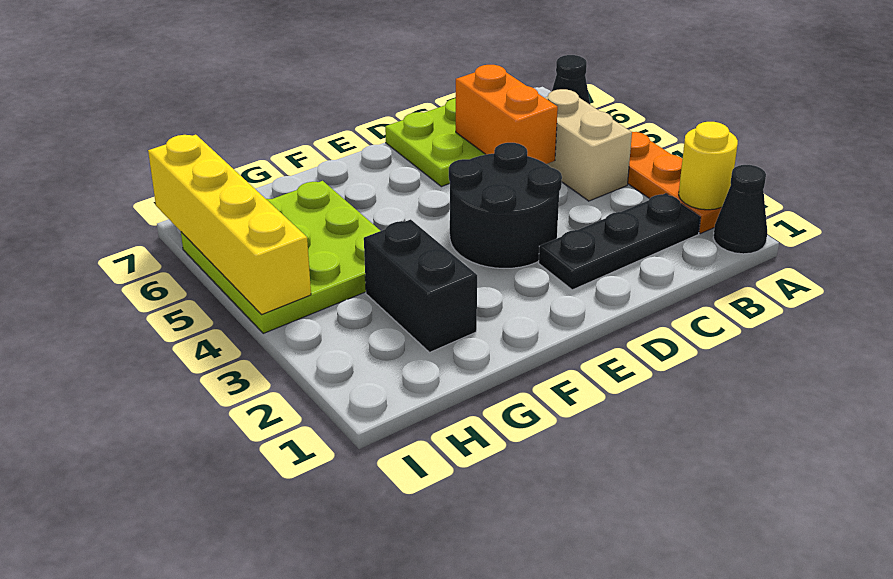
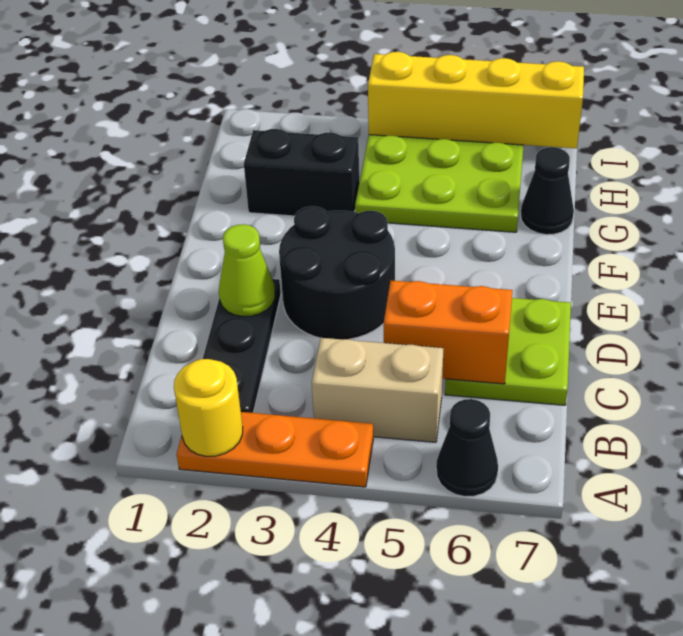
black 1x1 cone [713,165,767,254] -> black 1x1 cone moved to [521,147,574,235]
none -> lime 1x1 cone [219,224,275,316]

